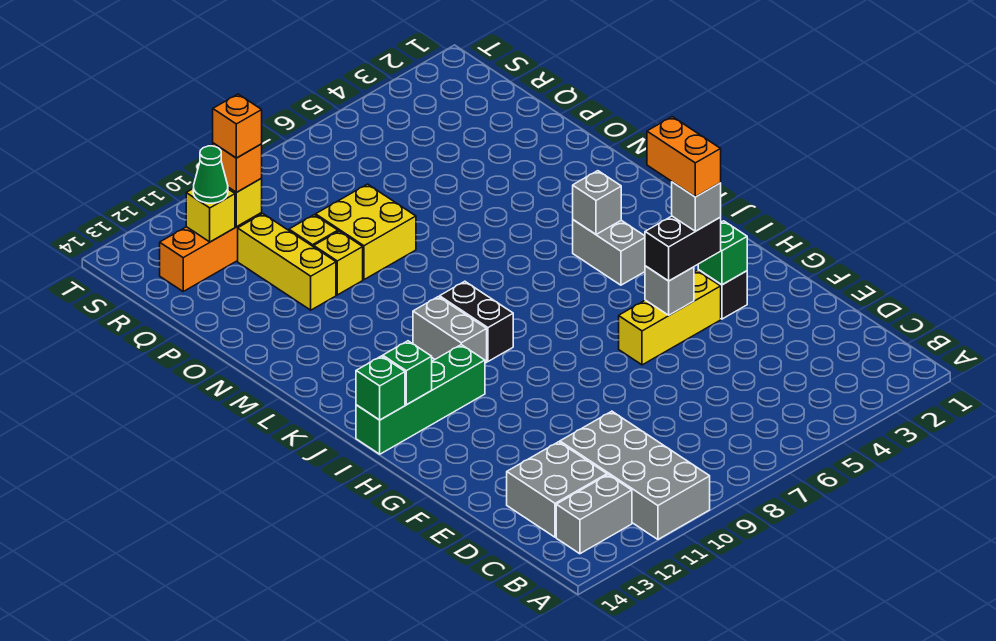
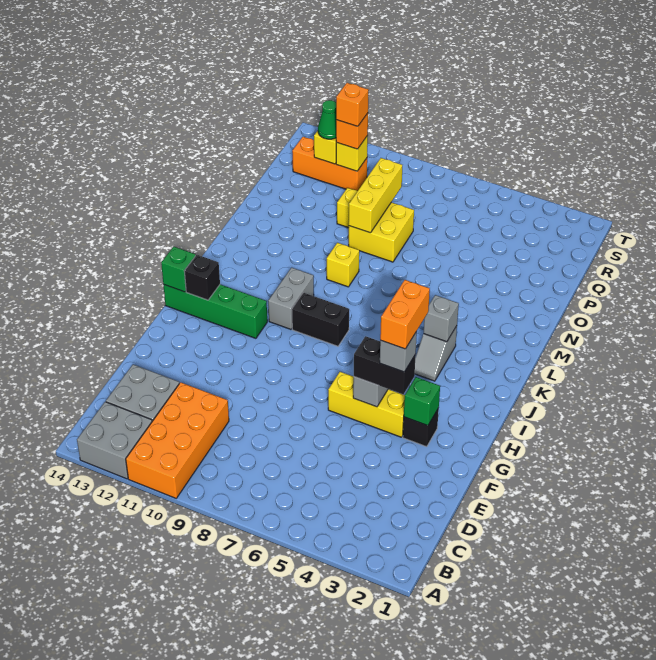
grey 2x4 brick [560,411,710,539] -> orange 2x4 brick [126,382,229,498]
grey 1x2 brick [556,475,632,554] -> grey 2x2 brick [77,402,152,479]
green 1x1 brick [383,341,432,405] -> black 1x1 brick [184,255,220,300]
grey 1x2 brick [573,220,645,285] -> grey 1x2 slope [415,326,457,381]
black 1x2 brick [440,281,513,361] -> black 1x2 brick turned to [292,293,349,346]
yellow 1x1 brick [314,231,363,295] -> yellow 1x1 brick moved to [327,243,359,287]
yellow 1x3 brick [238,214,336,310] -> yellow 1x3 brick moved to [349,158,402,233]

